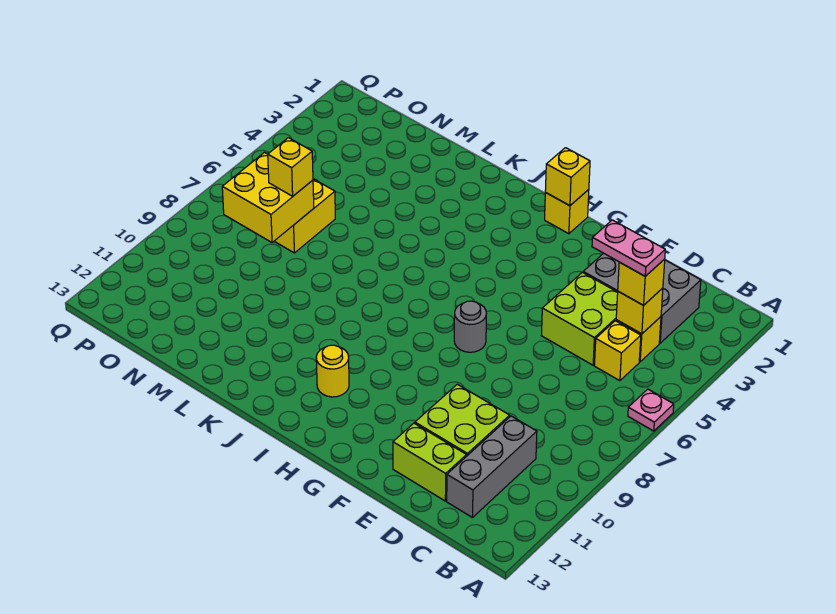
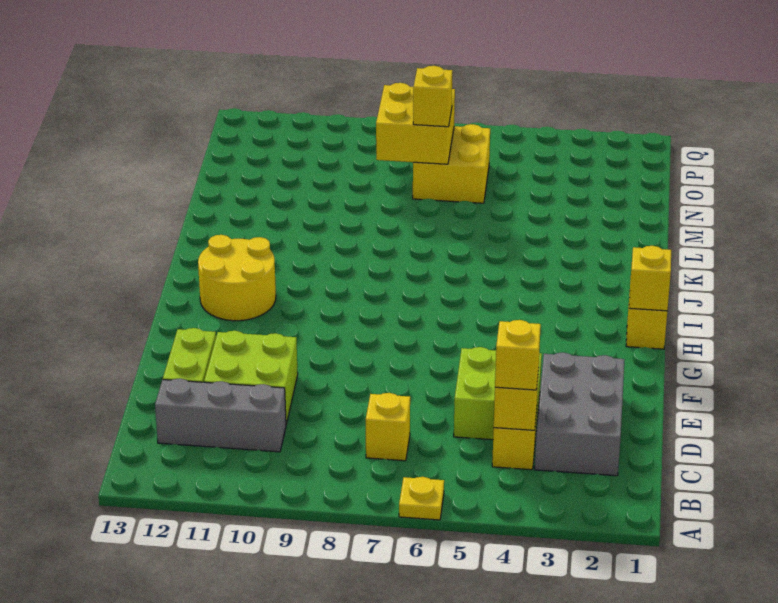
pink 1x1 plate [628,389,674,431] -> yellow 1x1 plate [399,477,444,520]
pink 1x2 plate [592,220,665,276] -> none
yellow 1x1 brick [594,321,641,381] -> yellow 1x1 brick moved to [366,393,410,461]
grey 1x1 round brick [454,301,486,352] -> none
yellow 1x1 round brick [316,345,349,397] -> yellow 2x2 round brick [198,235,276,321]

